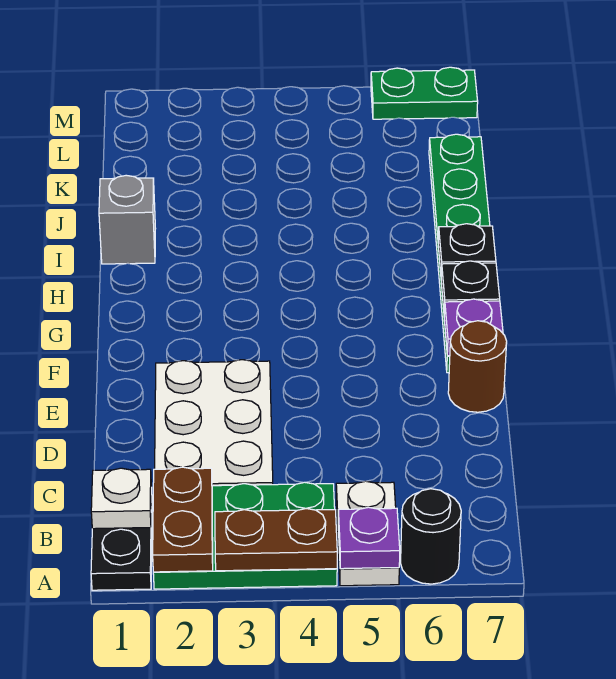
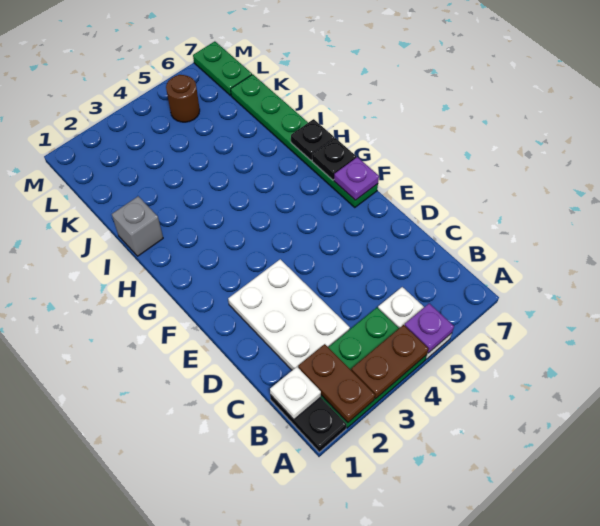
black 1x1 round brick [401,489,461,584] -> none
brown 1x1 round brick [448,321,507,412] -> brown 1x1 round brick moved to [166,75,200,122]
green 1x2 plate [371,67,478,119] -> green 1x2 plate turned to [193,41,252,96]

